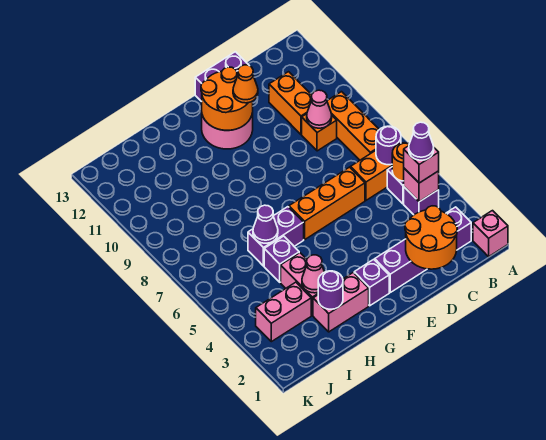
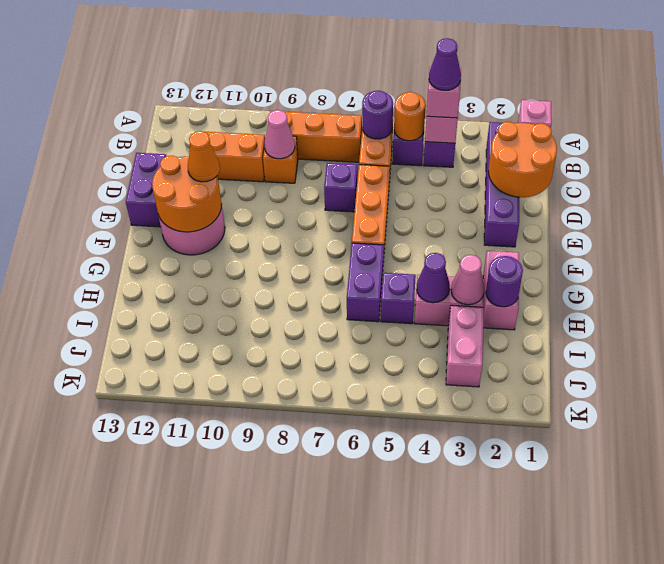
purple 1x1 brick [354,259,389,306] -> purple 1x1 brick moved to [324,163,357,212]
purple 1x1 cone [253,205,278,243] -> purple 1x1 cone moved to [416,253,450,303]

